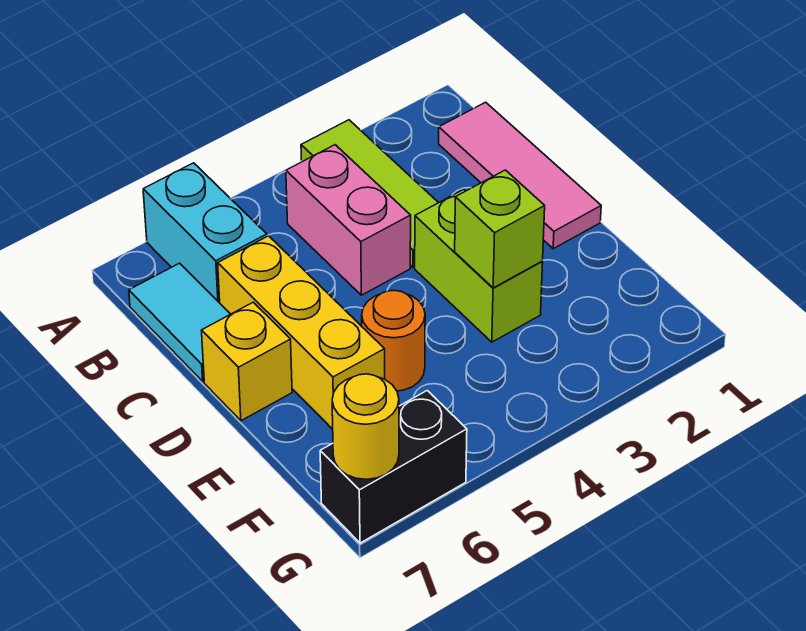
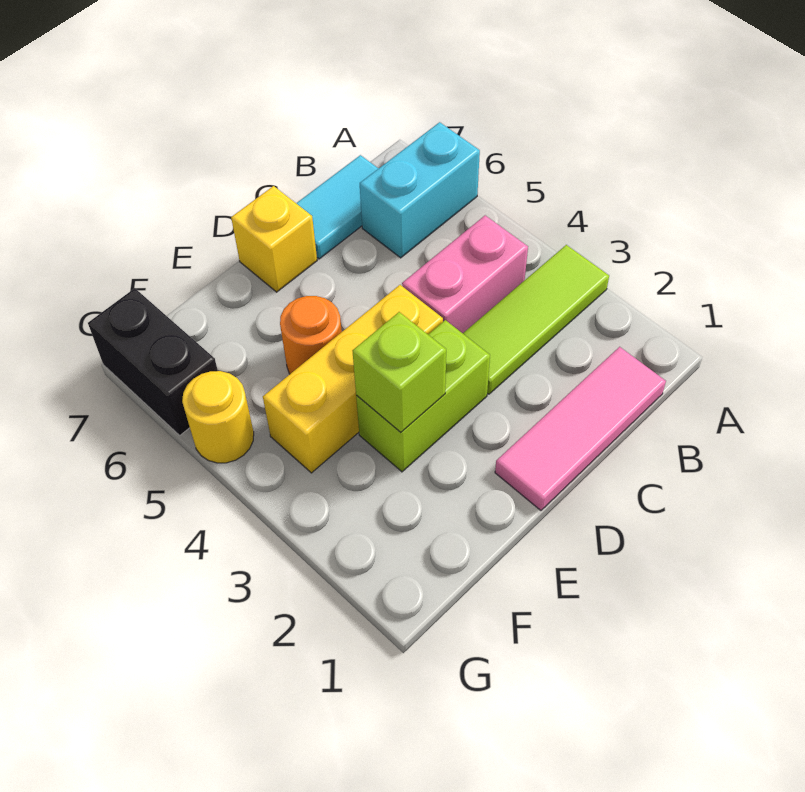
yellow 1x3 brick [218,236,385,429] -> yellow 1x3 brick moved to [263,285,443,473]
yellow 1x1 round brick [332,374,399,479] -> yellow 1x1 round brick moved to [182,371,254,463]

